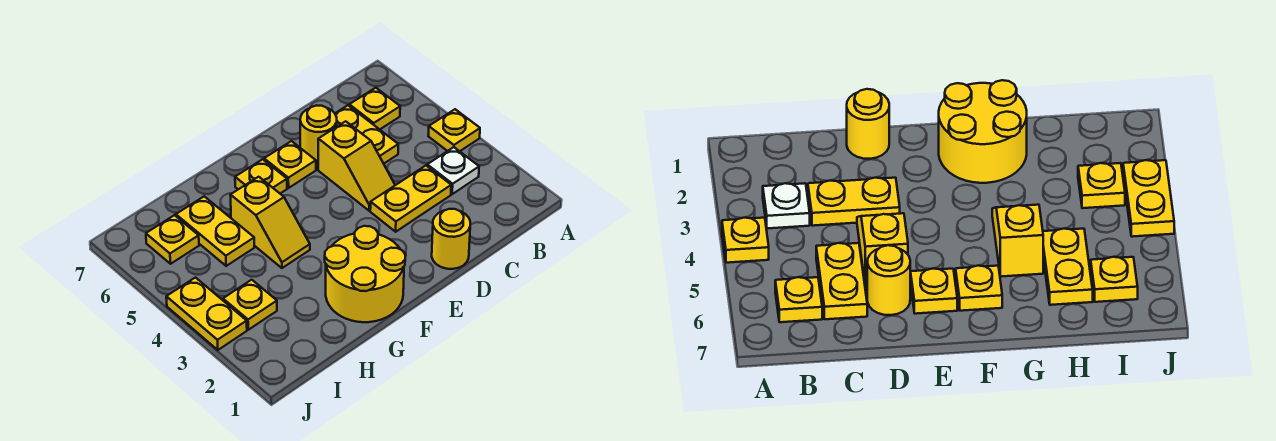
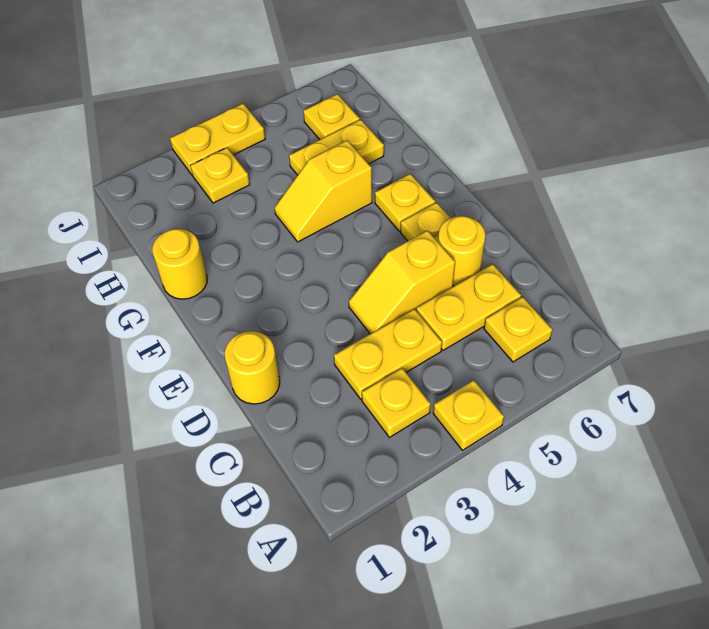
white 1x1 plate [427,147,479,194] -> yellow 1x1 plate [362,368,431,437]
yellow 1x2 plate [370,166,451,232] -> yellow 1x2 plate turned to [334,309,442,399]
yellow 2x2 round brick [325,226,405,322] -> yellow 1x1 round brick [152,229,207,299]

